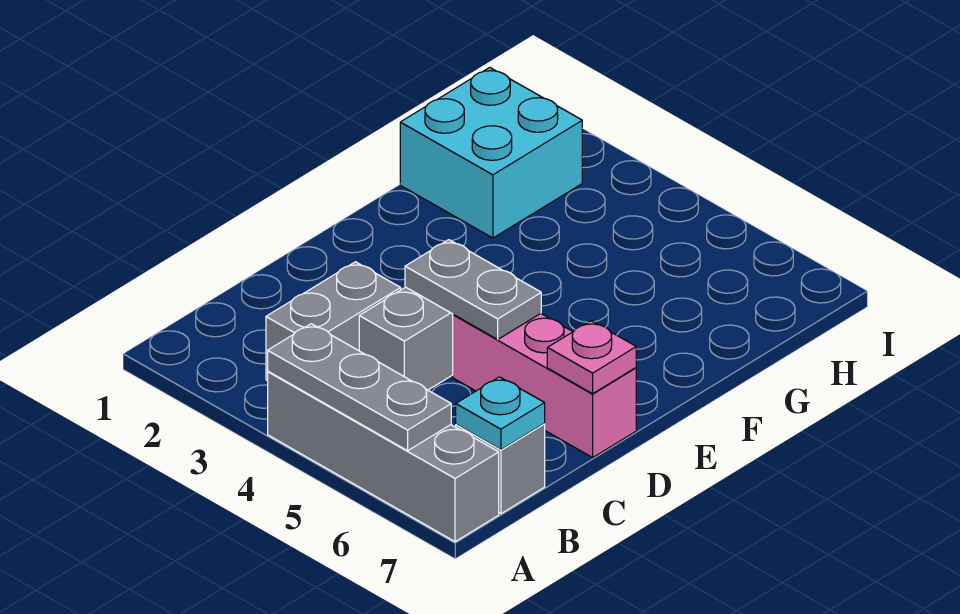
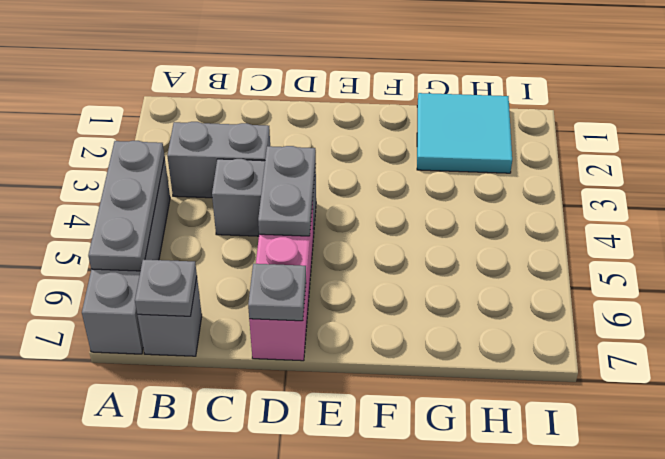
cyan 1x1 plate [456,377,545,450] -> grey 1x1 plate [135,260,197,316]
pink 1x1 plate [547,321,636,394] -> grey 1x1 plate [248,264,306,321]
cyan 2x2 brick [400,68,582,238] -> cyan 2x2 tile [417,93,512,173]

